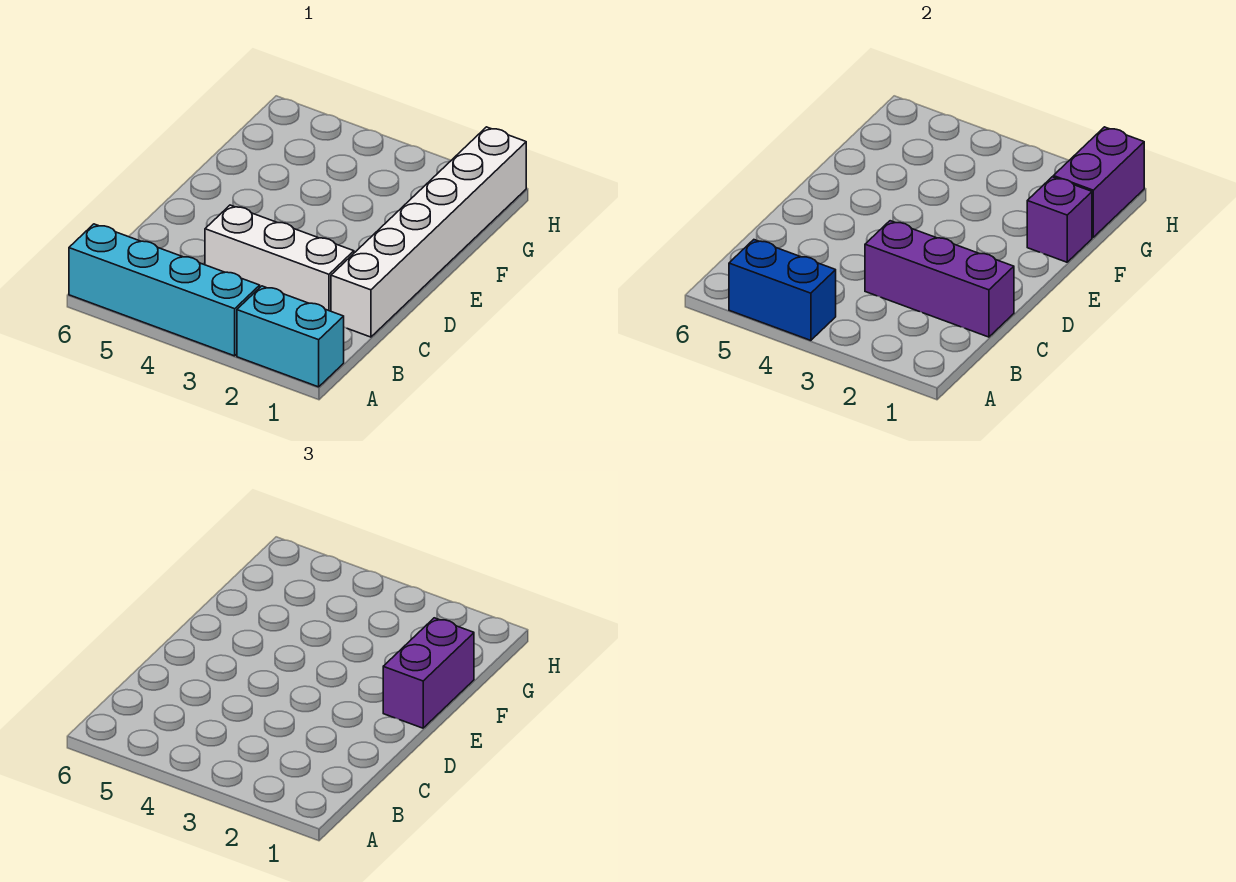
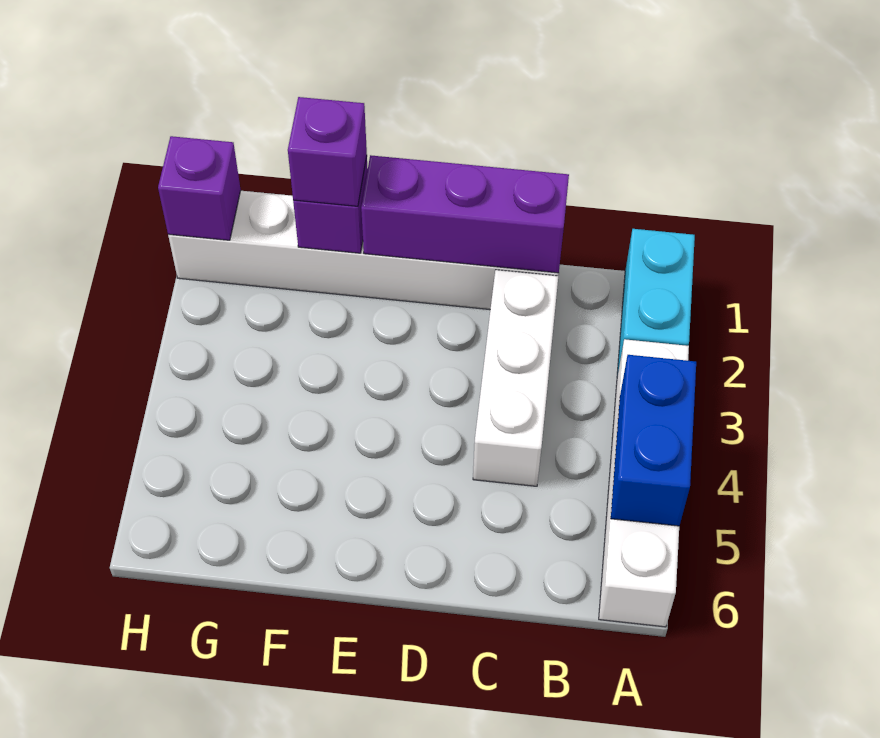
cyan 1x4 brick [69,224,260,356] -> white 1x4 brick [599,339,689,627]
purple 1x3 brick [865,221,1014,337] -> purple 1x3 brick turned to [361,155,569,273]
purple 1x2 brick [383,618,474,728] -> purple 1x1 brick [288,97,367,206]
purple 1x2 brick [1053,127,1144,237] -> purple 1x1 brick [158,136,241,240]

